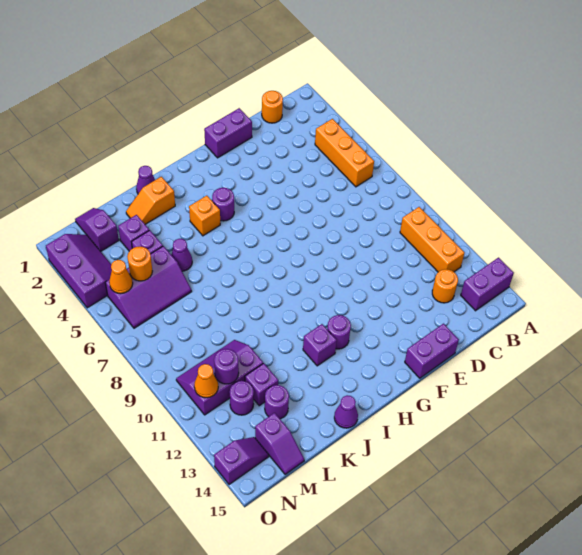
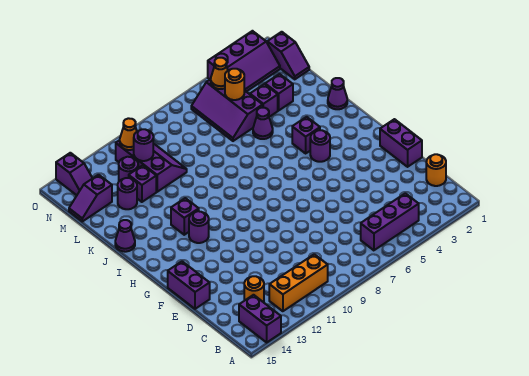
orange 1x3 brick [315,119,374,187] -> purple 1x3 brick [361,193,419,250]
orange 1x1 brick [189,196,220,236] -> purple 1x1 brick [292,117,320,153]
orange 1x2 slope [126,177,175,224] -> none
purple 1x2 slope [75,208,119,251] -> purple 1x2 slope turned to [267,32,309,79]

